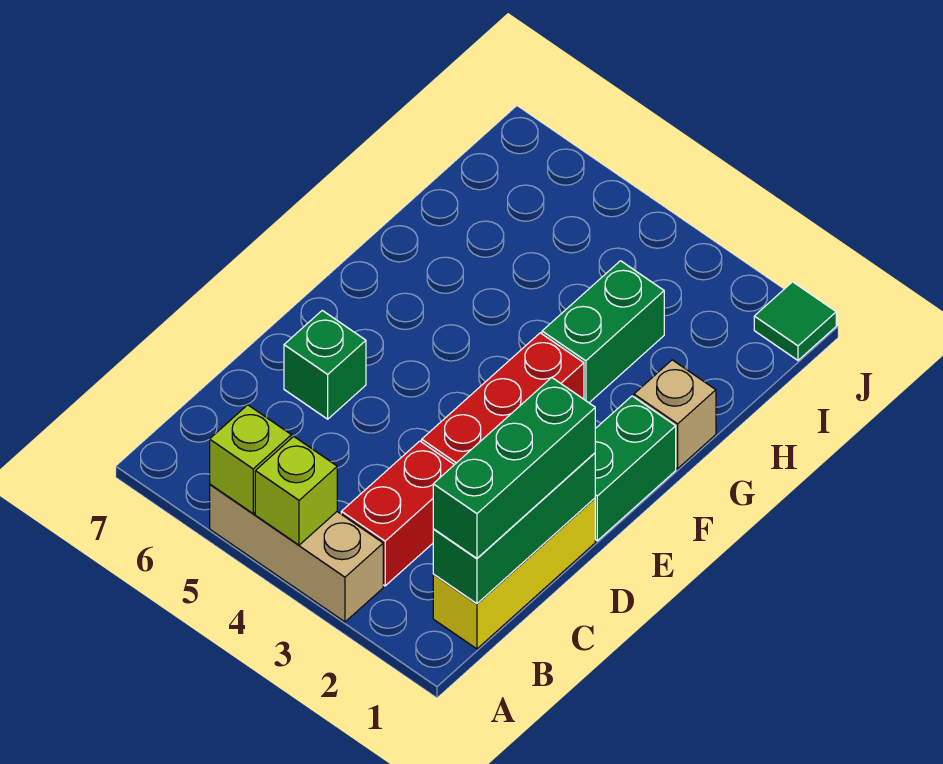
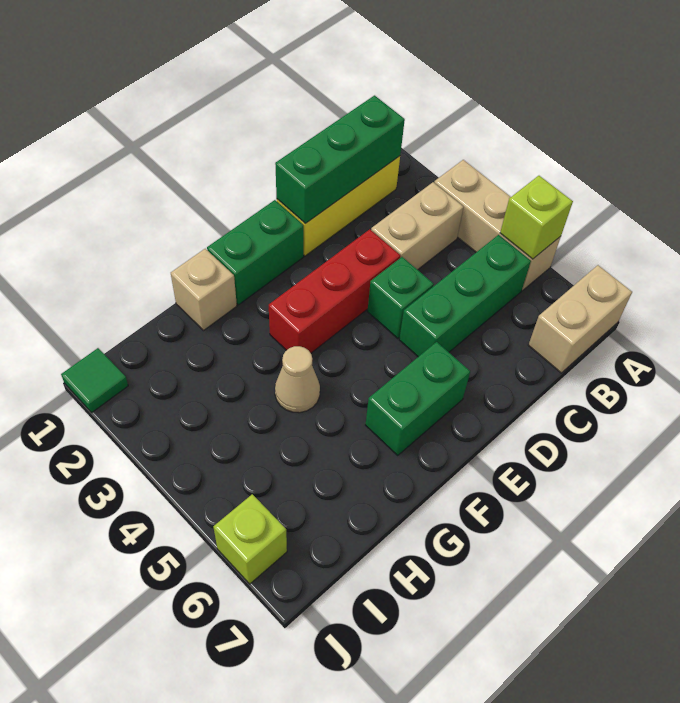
lime 1x1 brick [255,436,337,545] -> lime 1x1 brick moved to [213,494,287,584]
none -> tan 1x2 brick [528,265,632,373]
green 1x3 brick [433,378,595,558] -> green 1x3 brick moved to [399,235,531,357]
red 1x2 brick [341,441,454,586] -> tan 1x2 brick [371,182,464,270]
green 1x1 brick [284,310,366,419] -> green 1x1 brick moved to [367,257,434,338]
green 1x2 brick [542,261,664,403] -> green 1x2 brick moved to [366,342,470,455]
none -> tan 1x1 cone [275,346,320,413]

